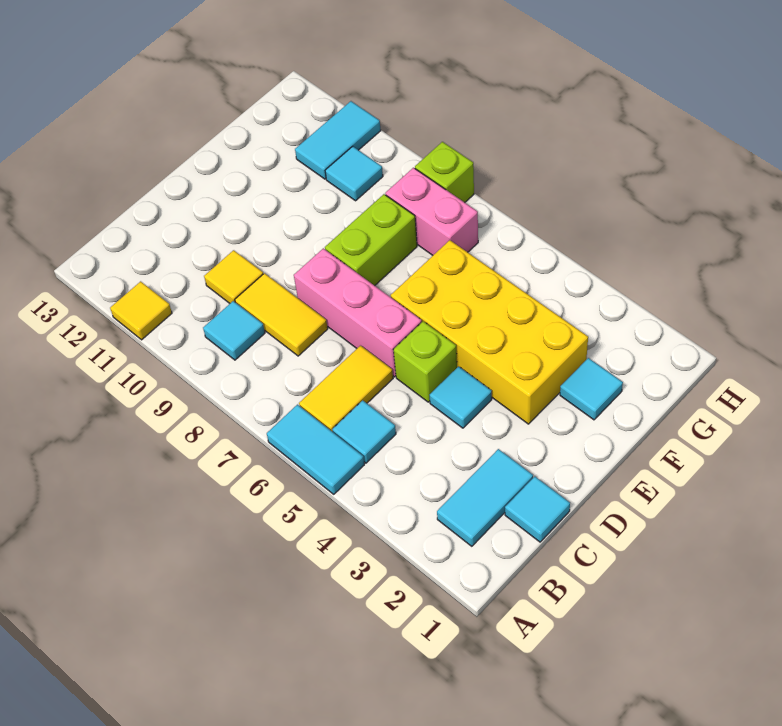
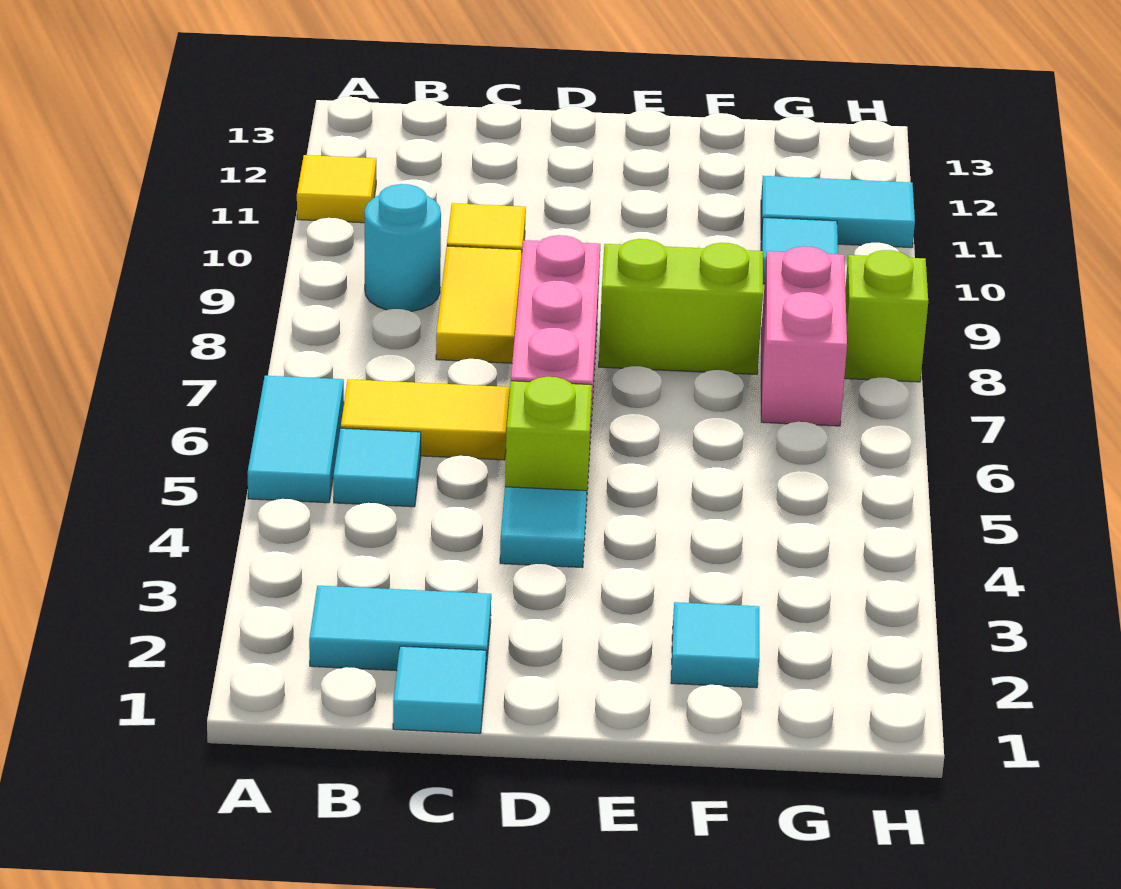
cyan 1x1 tile [203,301,265,360] -> cyan 1x1 round brick [365,184,441,311]
yellow 2x4 brick [391,240,588,424] -> none

